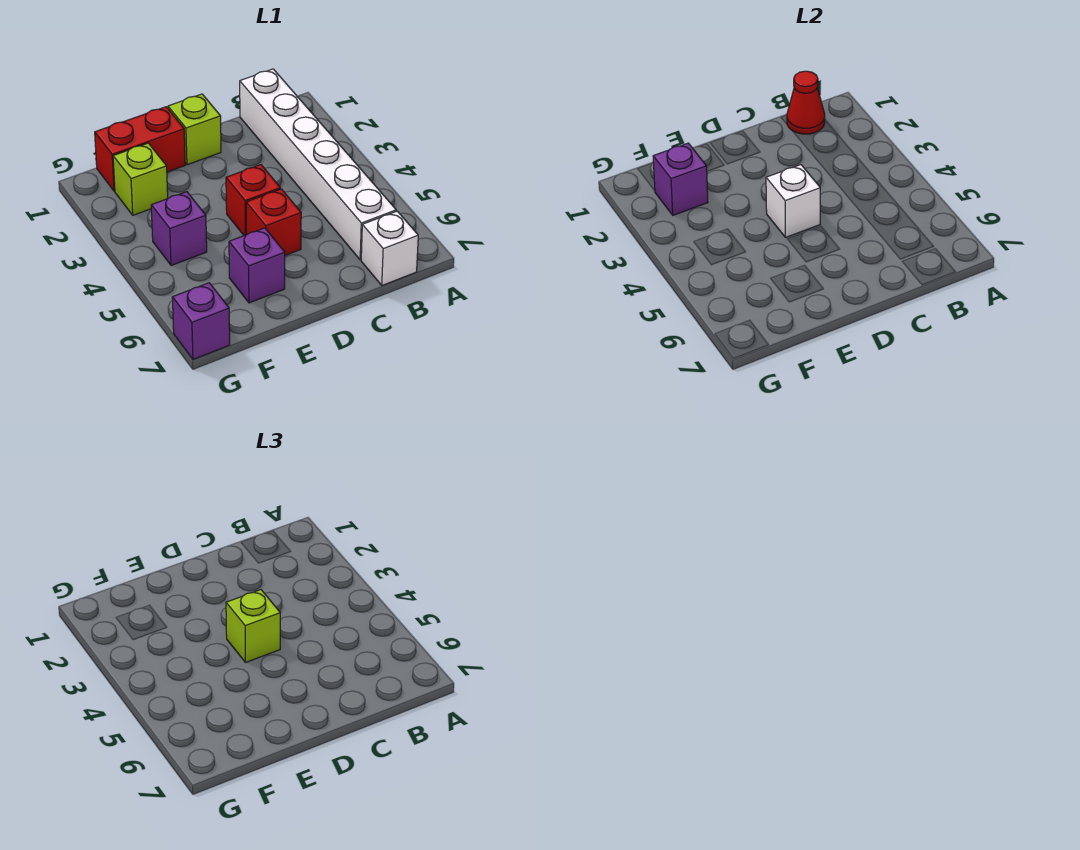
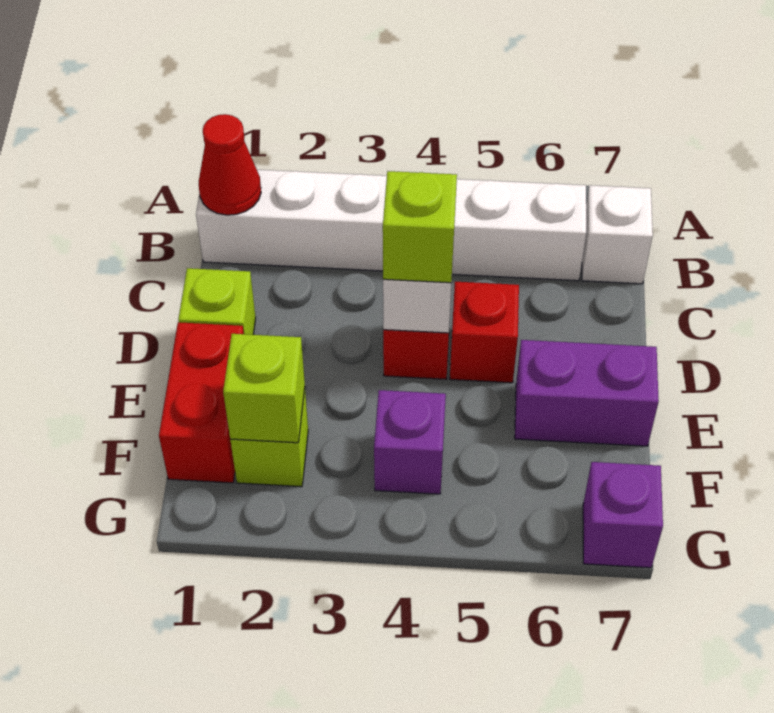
purple 1x1 brick [229,228,285,303] -> purple 1x2 brick [515,340,659,446]
purple 1x1 brick [653,143,708,215] -> lime 1x1 brick [223,334,305,443]

